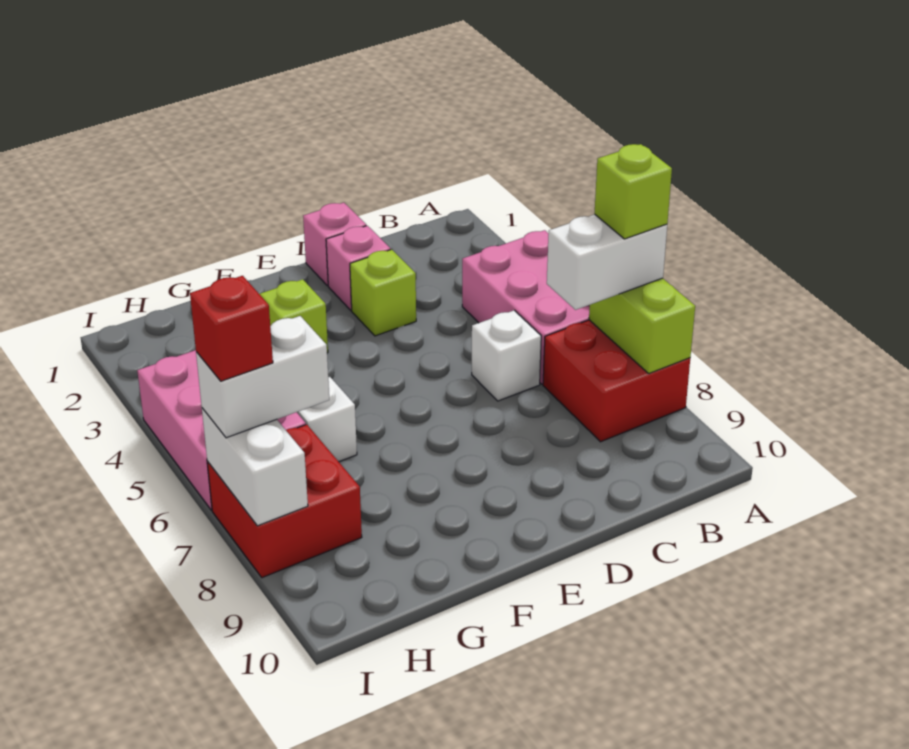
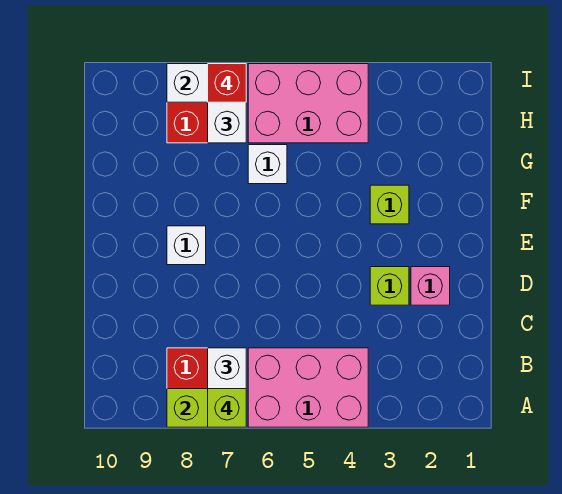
white 1x1 brick [472,310,541,401] -> white 1x1 brick moved to [167,226,206,265]
pink 1x1 brick [303,203,366,286] -> none

